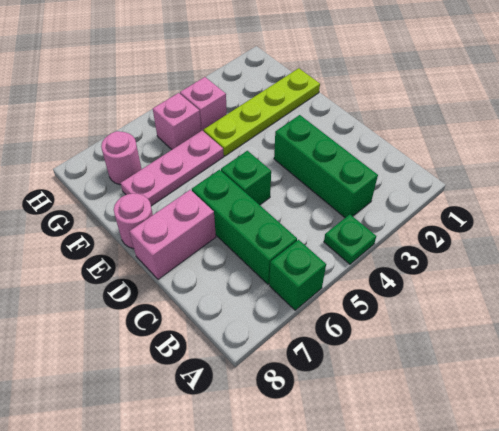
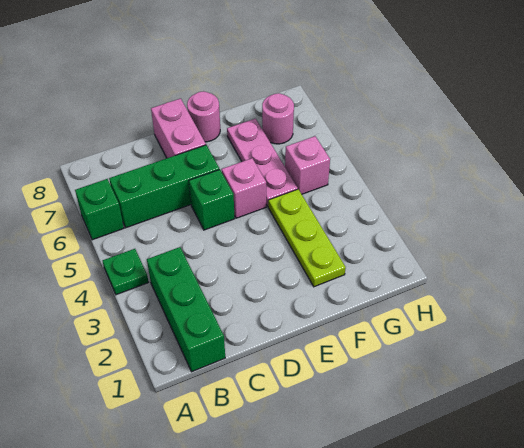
green 1x3 brick [274,115,378,218] -> green 1x3 brick turned to [147,247,225,372]
lime 1x4 plate [203,68,320,156] -> lime 1x3 plate [268,189,346,287]
pink 1x1 brick [180,77,227,131] -> pink 1x1 brick moved to [222,158,266,218]

